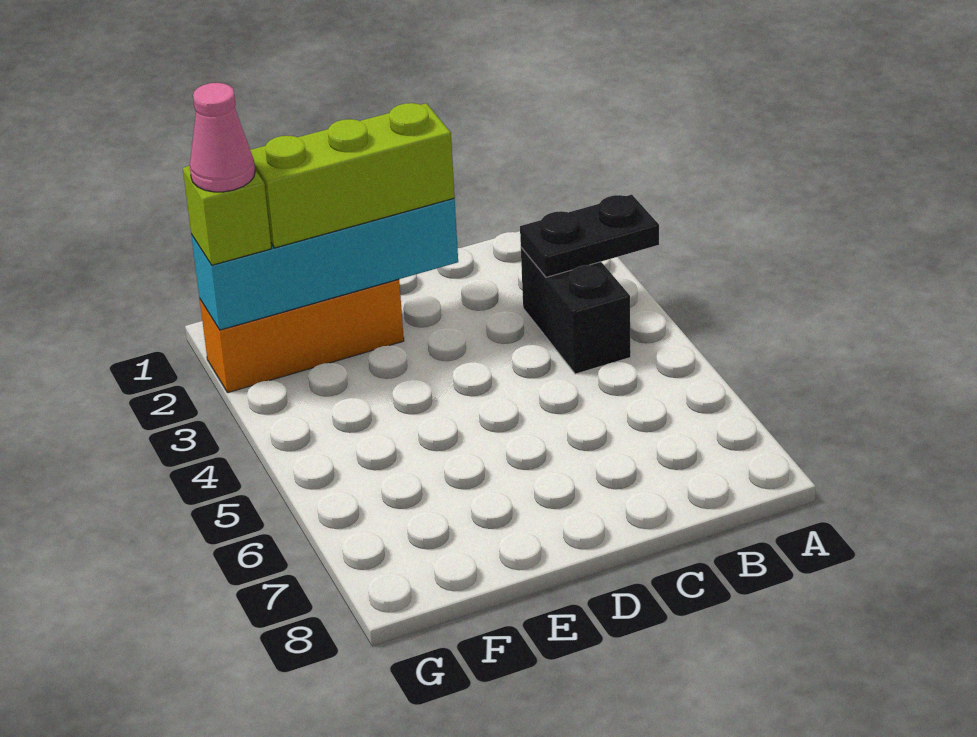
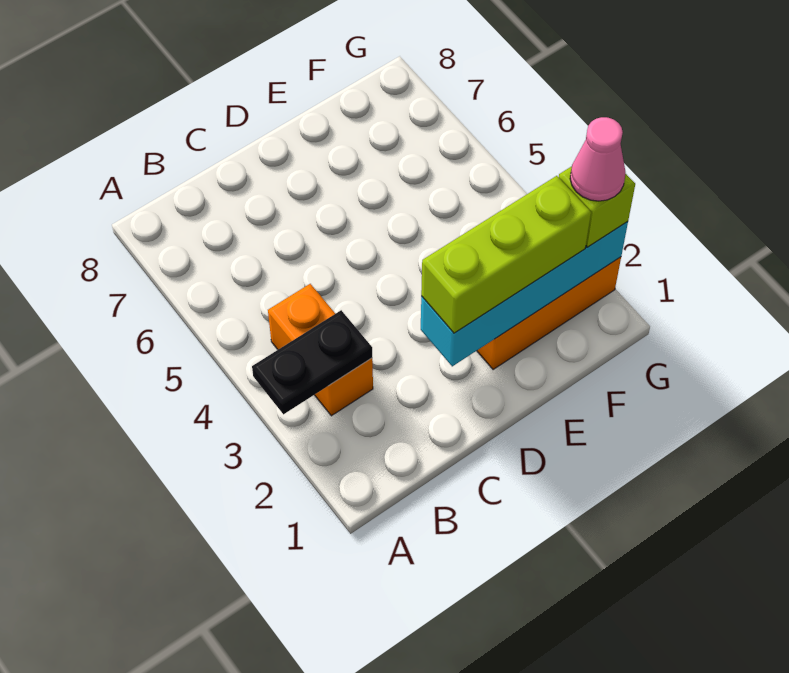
black 1x2 brick [521,248,631,374] -> orange 1x2 brick [268,284,373,416]

